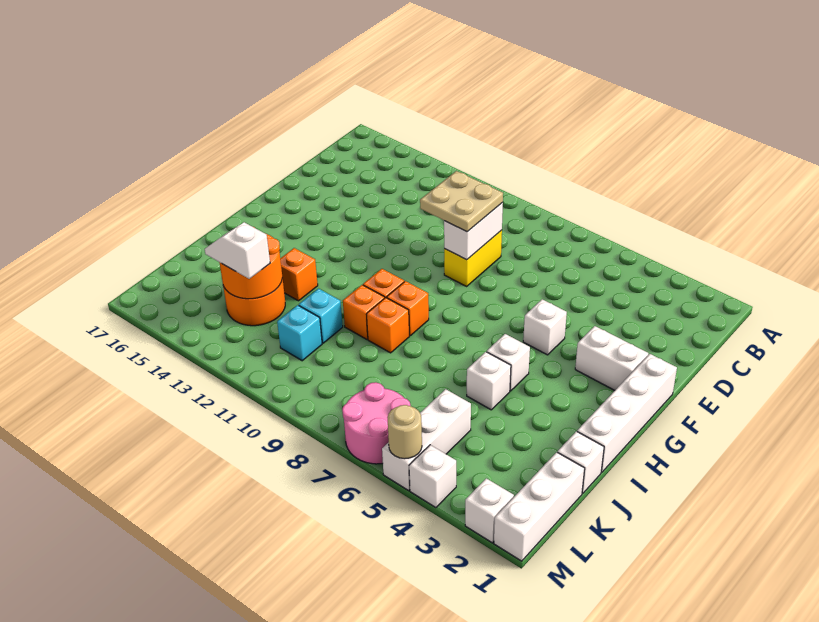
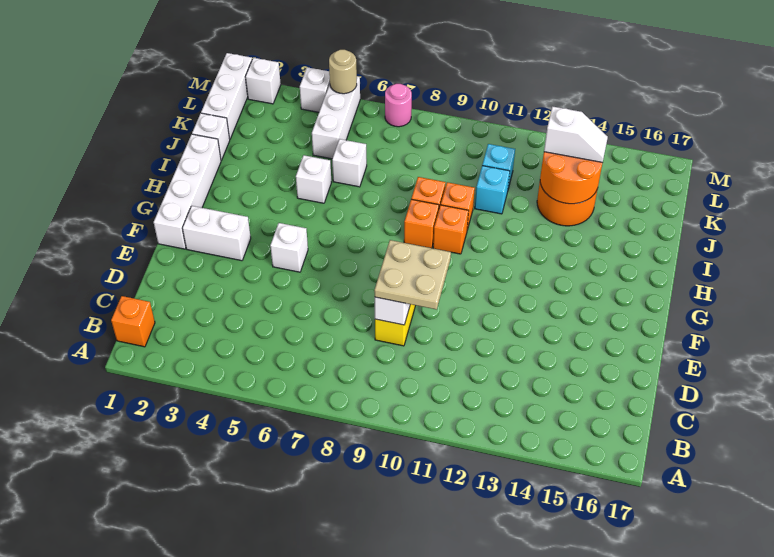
white 1x1 brick [487,334,530,391] -> white 1x1 brick moved to [332,139,367,187]
orange 1x1 brick [280,248,318,301] -> orange 1x1 brick moved to [111,296,155,347]
pink 2x2 round brick [342,382,410,464] -> pink 1x1 round brick [385,84,412,127]

